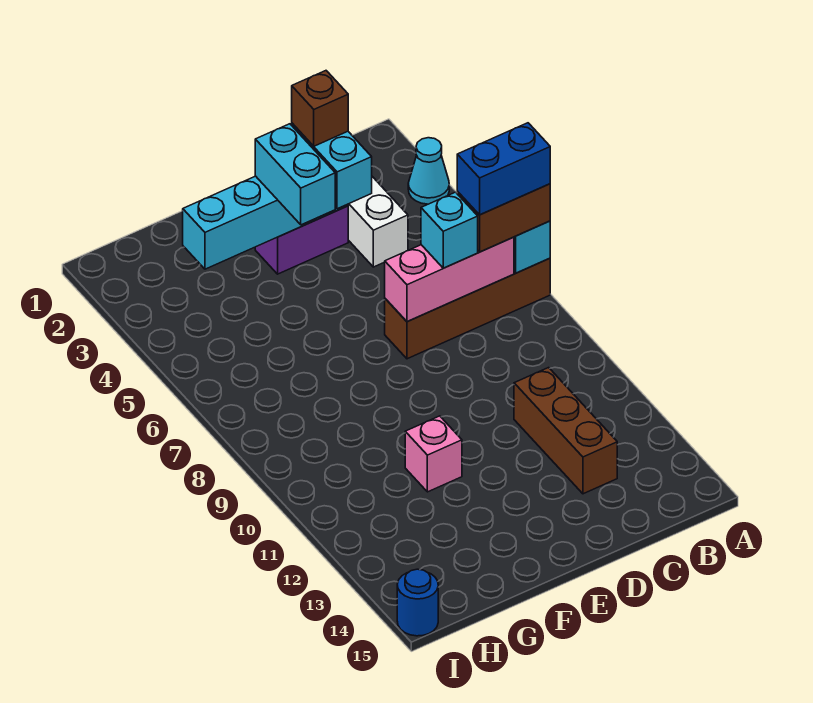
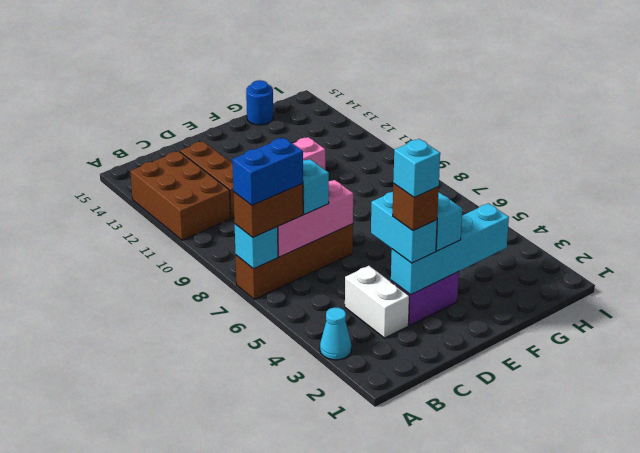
none -> brown 2x3 brick [131,151,230,240]
none -> cyan 1x1 brick [393,139,440,197]
blue 1x1 round brick [397,569,438,636] -> blue 1x1 round brick moved to [246,80,273,125]

